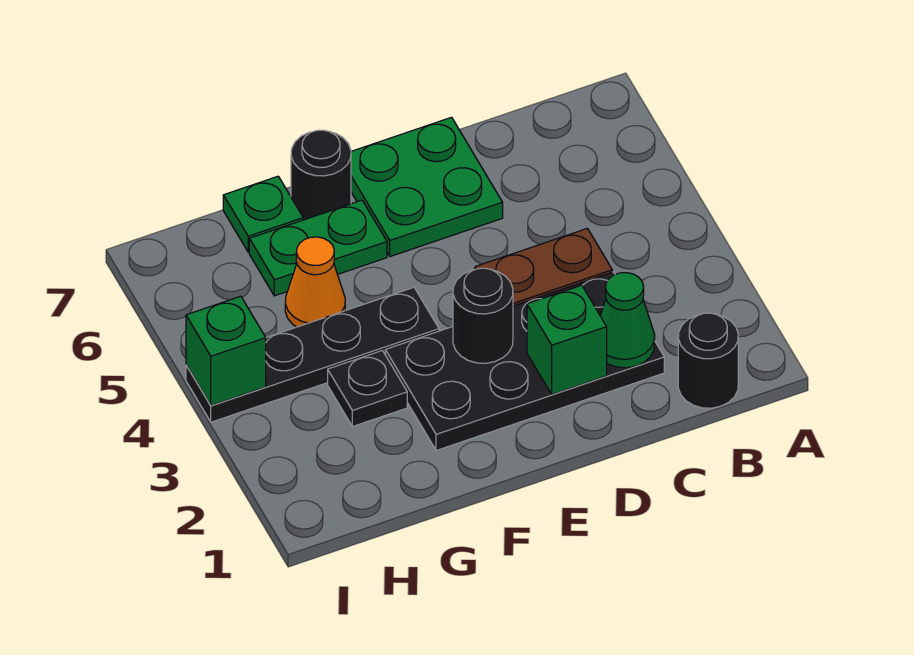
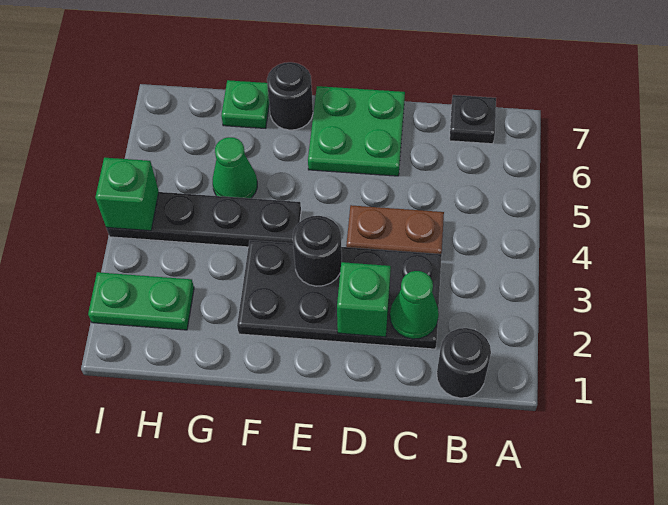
green 1x2 plate [249,200,387,296] -> green 1x2 plate moved to [88,272,194,330]
black 1x1 plate [328,351,407,427] -> black 1x1 plate moved to [450,95,496,144]
orange 1x1 cone [285,237,345,327] -> green 1x1 cone [213,137,257,198]

